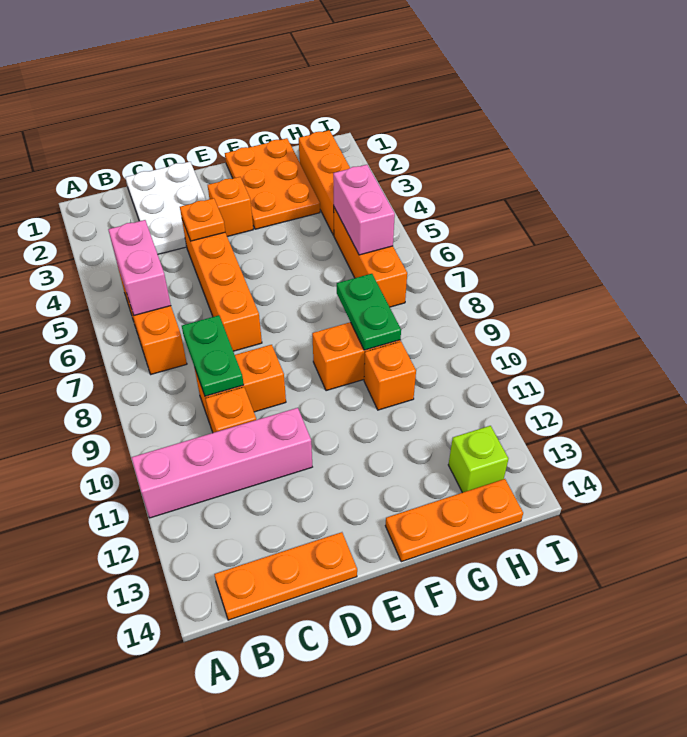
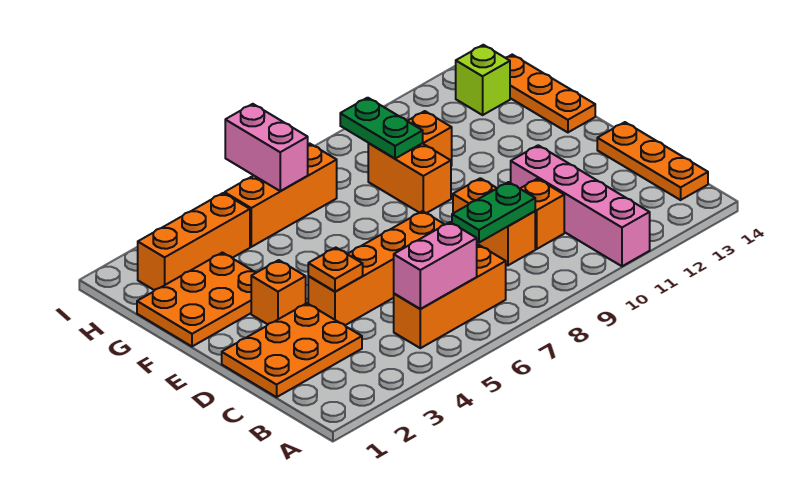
white 2x3 plate [125,162,206,254] -> orange 2x3 plate [222,303,362,397]
green 1x2 plate [337,274,401,350] -> green 1x2 plate turned to [340,98,423,159]
pink 1x2 brick [333,165,395,255] -> pink 1x2 brick turned to [225,104,308,191]

